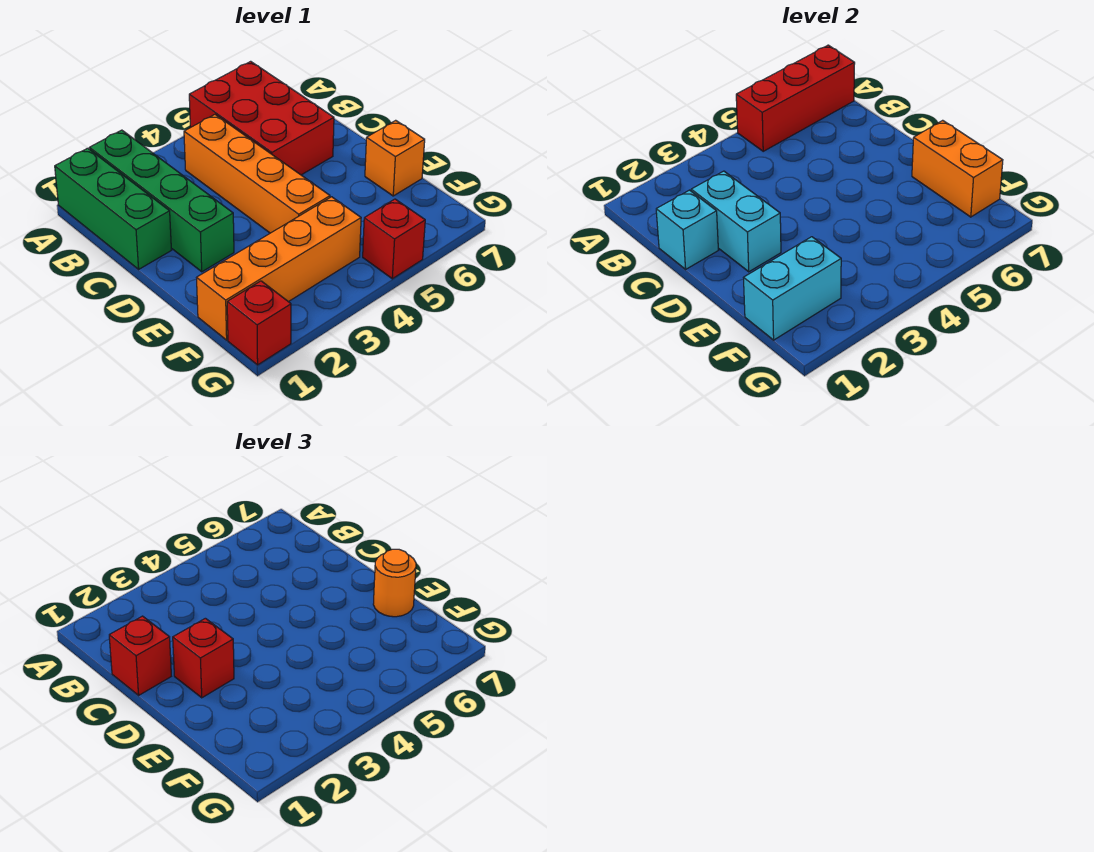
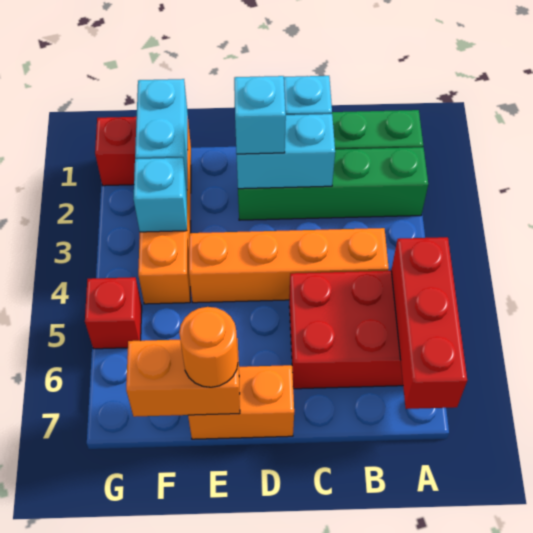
red 1x1 brick [109,616,171,695] -> none
red 1x1 brick [173,618,234,698] -> cyan 1x1 brick [234,76,286,154]
orange 1x1 brick [365,120,425,196] -> orange 1x2 brick [188,365,294,439]
none -> cyan 1x1 brick [133,158,187,232]

